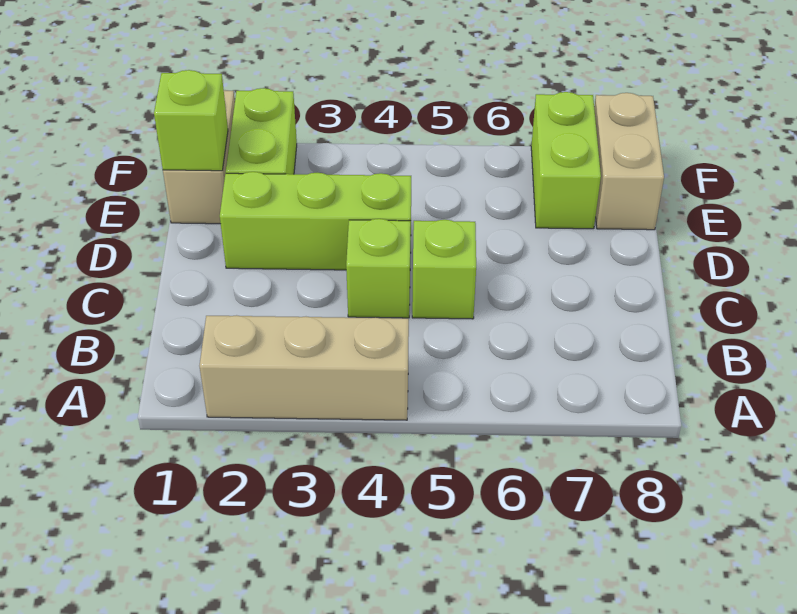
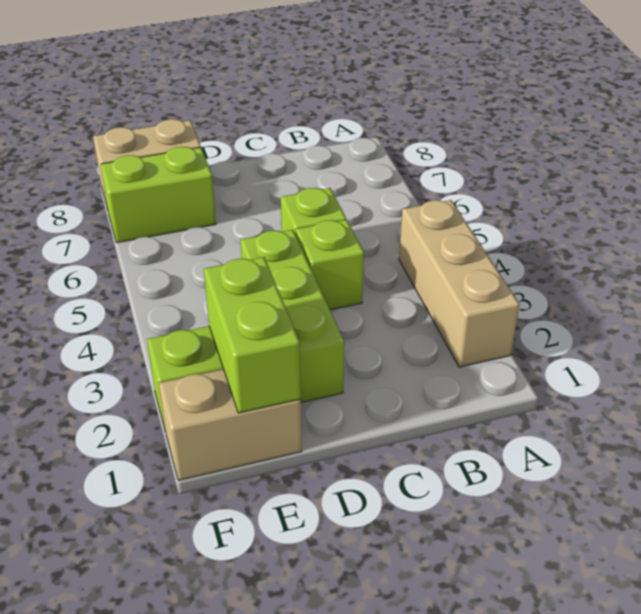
lime 1x1 brick [154,70,228,171] -> lime 1x2 brick [204,257,301,413]

